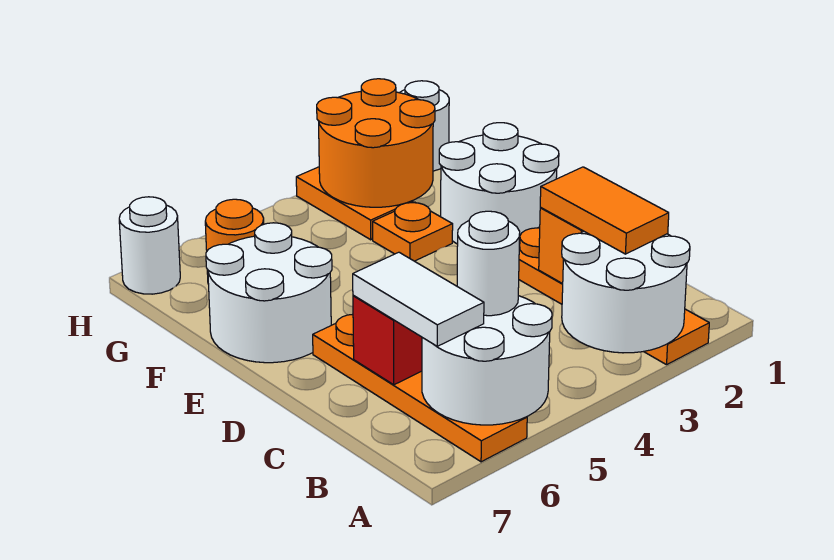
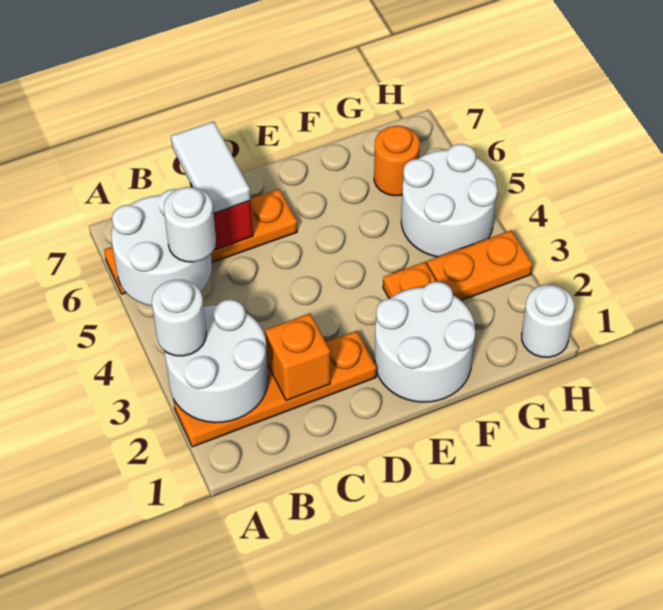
orange 1x2 tile [540,167,669,254] -> none
white 1x2 tile [353,252,484,346] -> white 1x2 tile turned to [171,121,251,213]
white 2x2 round brick [206,223,332,363] -> white 2x2 round brick moved to [401,144,497,257]
orange 2x2 round brick [317,79,435,207] -> none
white 1x1 round brick [119,197,180,294] -> white 1x1 round brick moved to [152,280,206,356]

